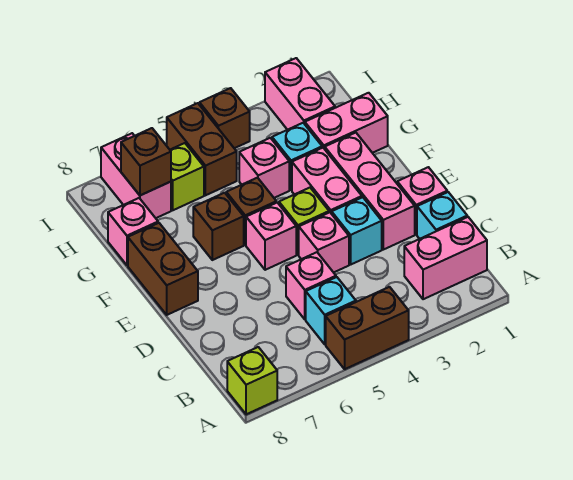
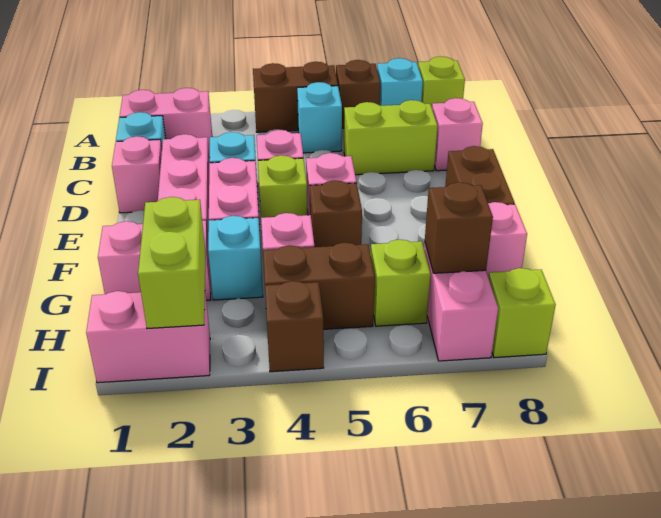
none -> cyan 1x1 brick [377,58,423,106]
pink 1x1 brick [286,252,336,319] -> pink 1x1 brick moved to [432,98,483,171]
none -> lime 1x2 brick [344,100,438,175]
brown 1x1 brick [193,193,244,260] -> brown 1x1 brick moved to [336,60,380,128]
pink 1x2 brick [265,58,335,130] -> pink 1x2 brick turned to [86,291,210,383]
none -> lime 1x2 brick [138,197,206,328]
brown 1x2 brick [167,103,237,195] -> brown 1x2 brick turned to [263,243,375,329]
none -> lime 1x1 brick [488,268,556,358]

